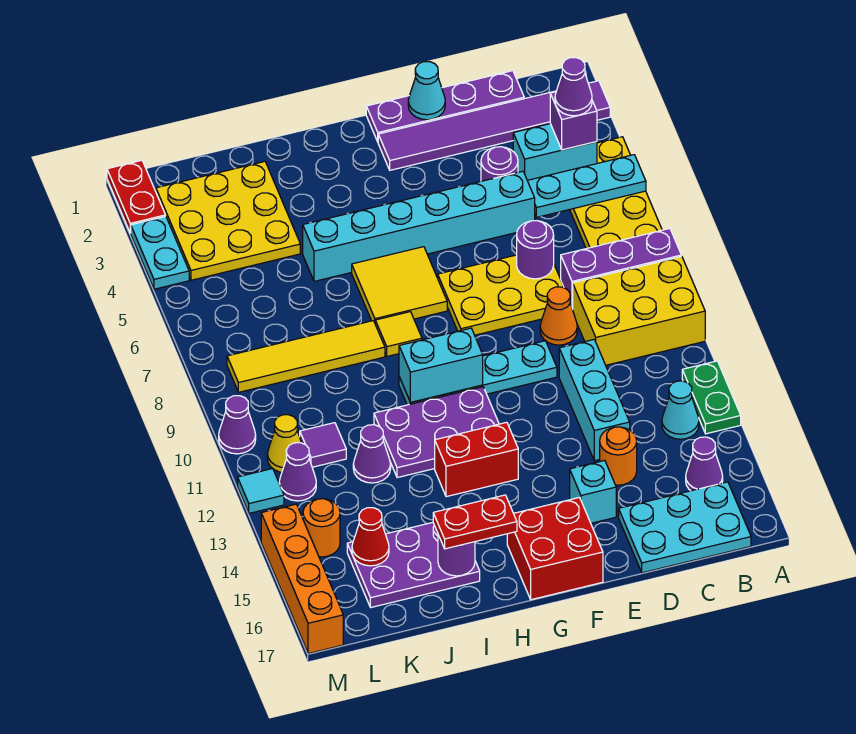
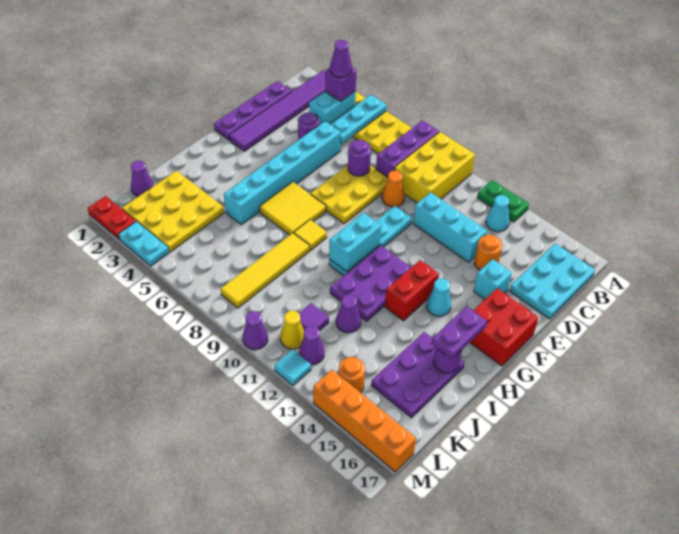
purple 1x1 cone [686,437,723,491] -> purple 1x1 cone moved to [131,161,154,196]
cyan 1x1 cone [408,62,445,120] -> cyan 1x1 cone moved to [426,278,451,316]
red 1x2 plate [433,495,517,549] -> purple 1x2 plate [431,306,487,359]
red 1x1 cone [352,508,389,566] -> none

